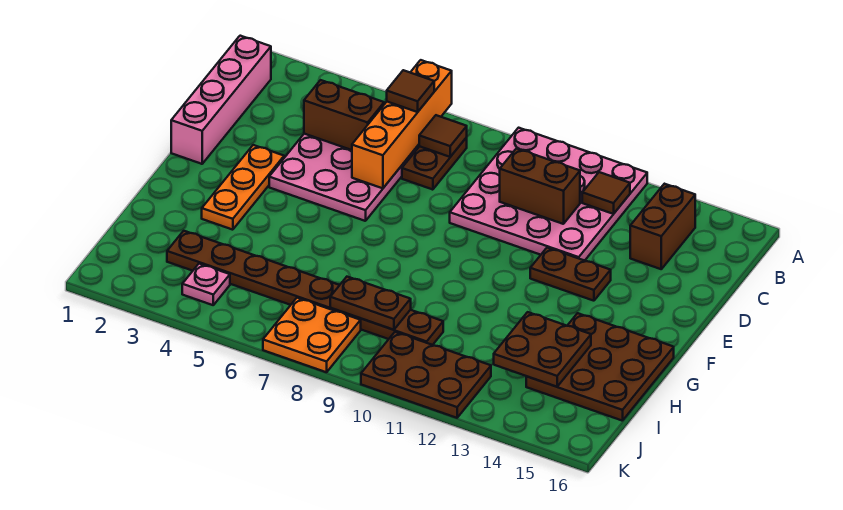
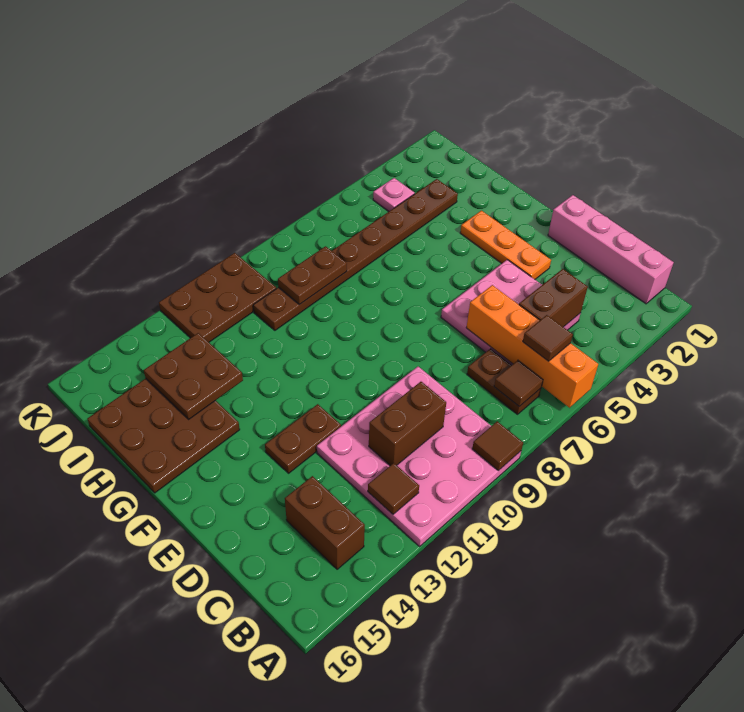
none -> brown 1x1 tile [472,421,523,471]
orange 2x2 plate [263,298,361,372] -> none

